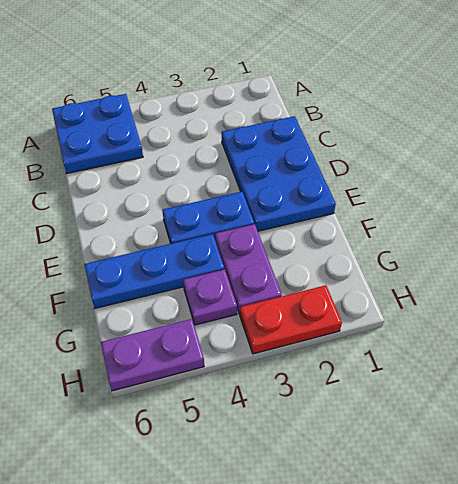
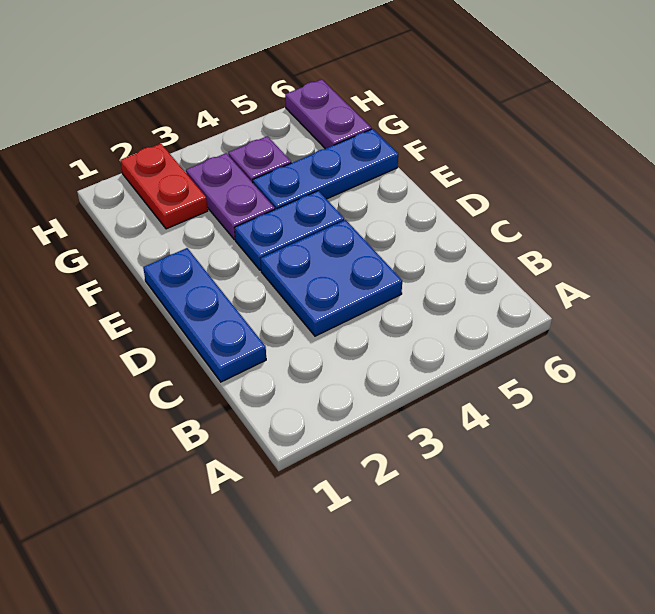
blue 2x2 plate [52,94,143,174] -> blue 2x2 plate moved to [260,220,402,336]
blue 2x3 plate [222,116,336,231] -> blue 1x3 plate [143,248,266,382]
red 1x2 plate [240,285,342,354] -> red 1x2 plate turned to [120,144,208,229]
purple 1x2 plate [101,319,204,391] -> purple 1x2 plate turned to [285,79,371,149]

